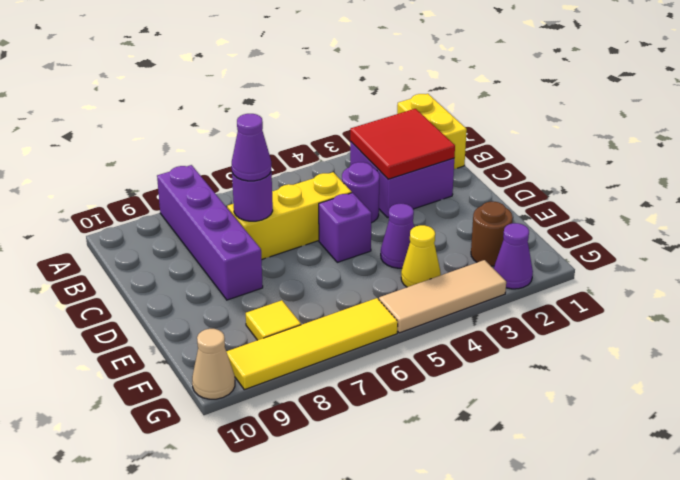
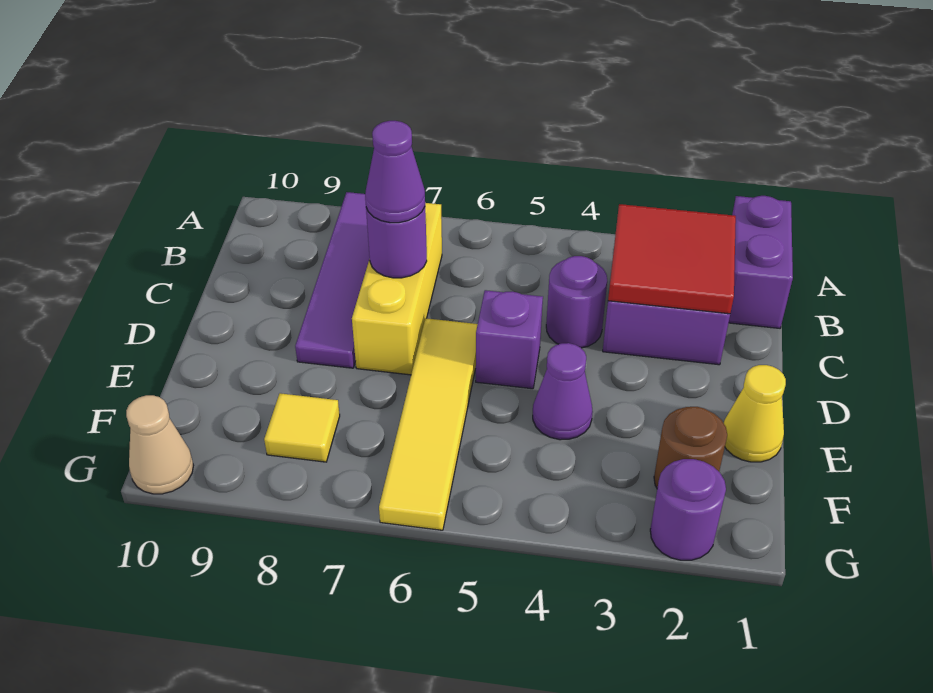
yellow 1x2 brick [397,94,467,169] -> purple 1x2 brick [729,196,793,328]
purple 1x4 brick [157,165,263,300] -> purple 1x4 tile [295,192,370,368]
yellow 1x3 brick [227,172,352,259] -> yellow 1x3 brick turned to [352,203,442,375]
yellow 1x1 cone [401,225,441,287] -> yellow 1x1 cone moved to [724,365,786,462]
purple 1x1 cone [493,223,533,289] -> purple 1x1 round brick [650,459,726,560]
tan 1x3 tile [379,260,506,333] -> none
yellow 1x4 tile [226,298,398,390] -> yellow 1x4 tile turned to [379,318,478,530]

